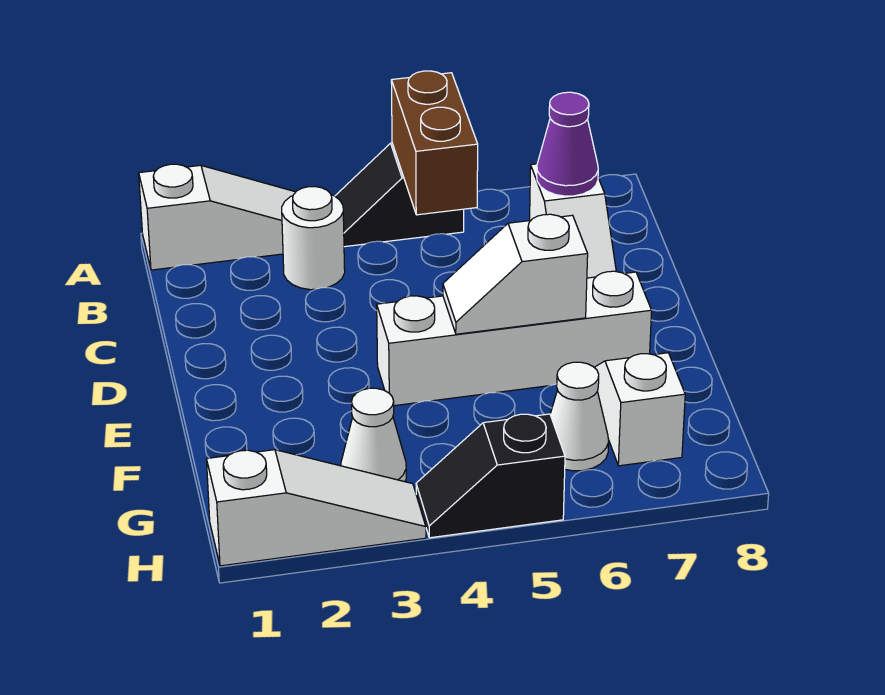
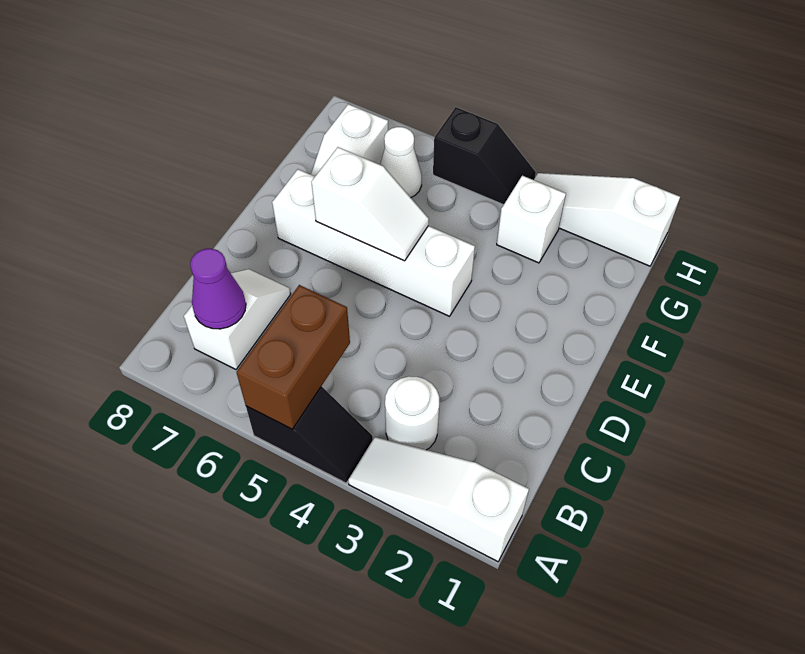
white 1x1 cone [341,388,406,482] -> white 1x1 brick [497,176,566,263]

